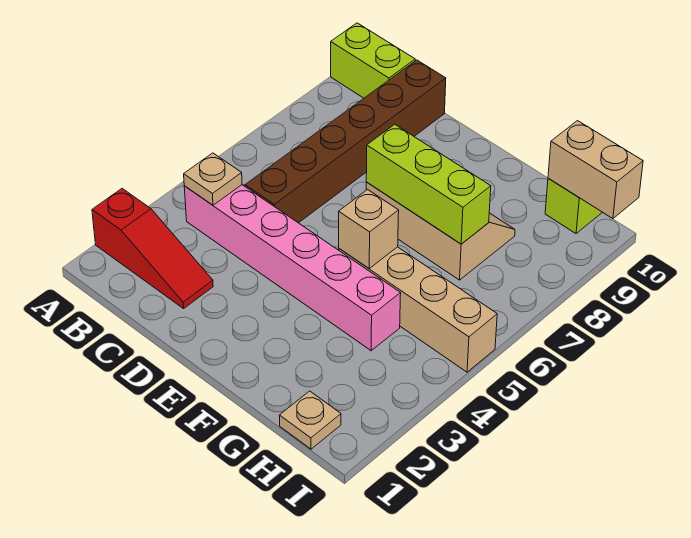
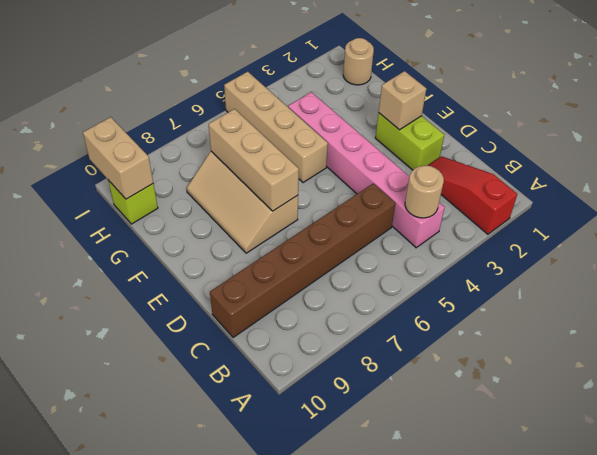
lime 1x2 brick [331,23,415,98] -> lime 1x2 brick moved to [375,113,444,170]
tan 1x1 plate [184,153,242,205] -> tan 1x1 round brick [405,166,444,218]
lime 1x3 brick [366,124,491,244] -> tan 1x3 brick [209,109,299,211]
tan 1x1 brick [339,190,399,268] -> tan 1x1 brick moved to [379,71,426,130]
tan 1x1 plate [279,391,341,449] -> tan 1x1 round brick [343,38,374,85]

